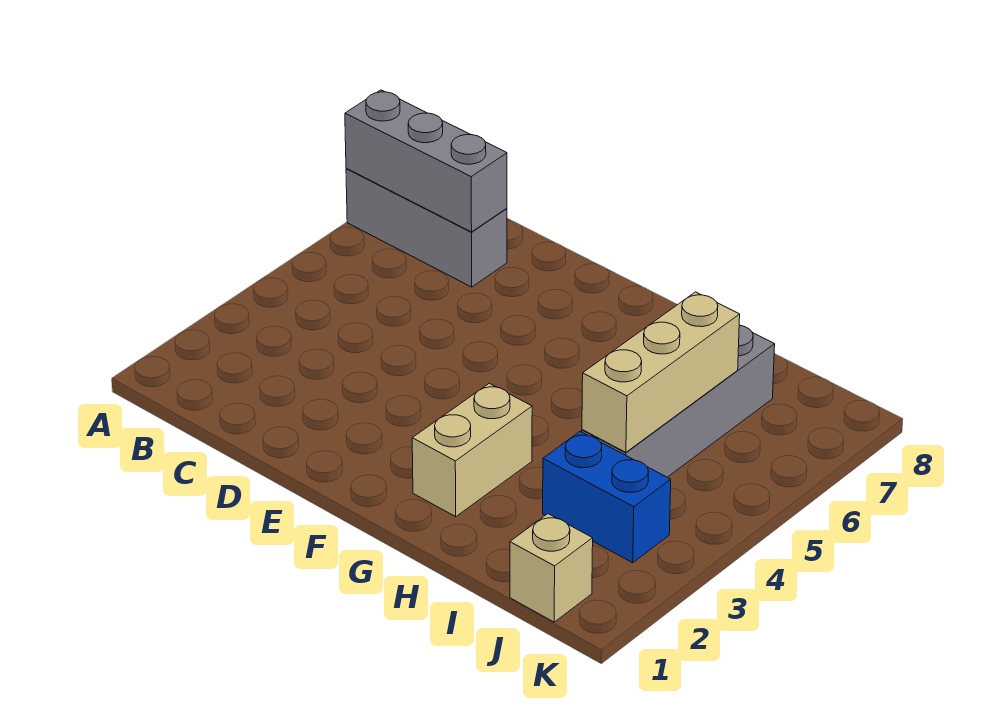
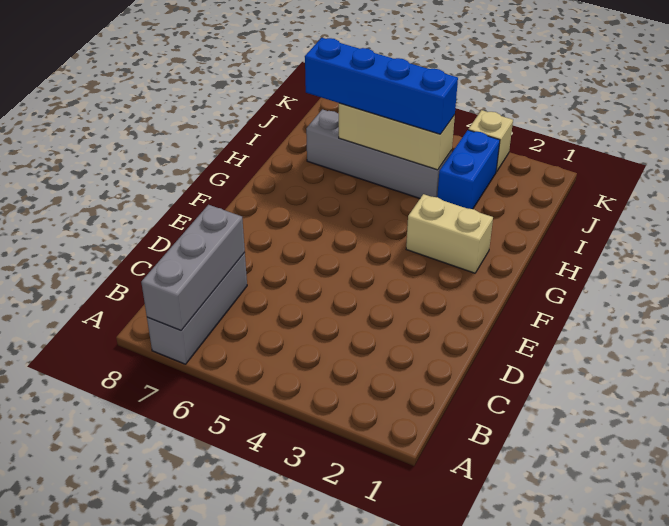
none -> blue 1x4 brick [305,38,458,134]
tan 1x1 brick [510,514,593,622] -> tan 1x1 brick moved to [468,110,513,172]

